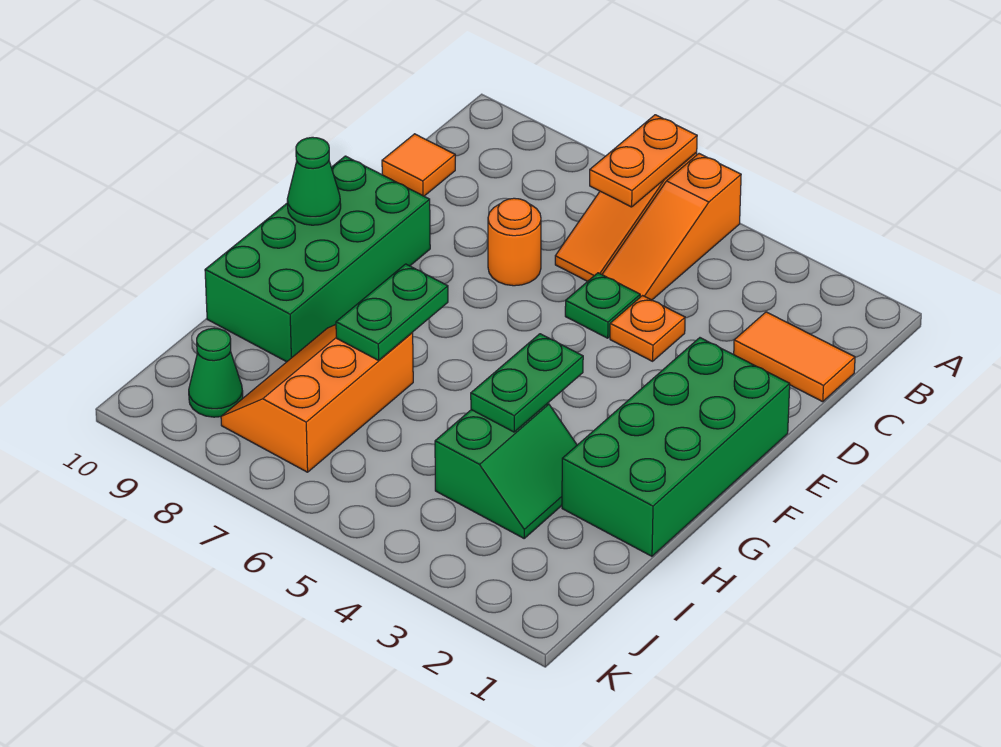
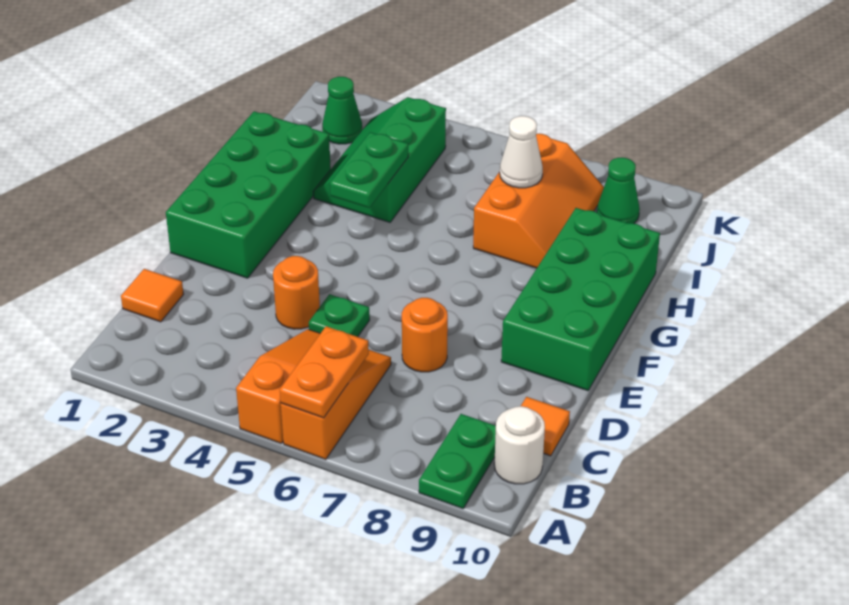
none -> white 1x1 round brick [494,406,545,484]
orange 1x2 tile [734,312,855,402] -> orange 1x1 tile [121,269,184,322]
orange 1x1 plate [610,296,685,361] -> orange 1x1 round brick [273,256,320,329]
green 1x1 cone [287,137,341,225] -> green 1x1 cone moved to [322,77,362,144]
green 1x2 plate [336,264,448,360] -> green 1x2 plate moved to [419,414,496,509]
green 2x2 slope [435,403,577,538] -> green 2x3 slope [313,97,446,222]
none -> white 1x1 cone [500,116,543,188]

